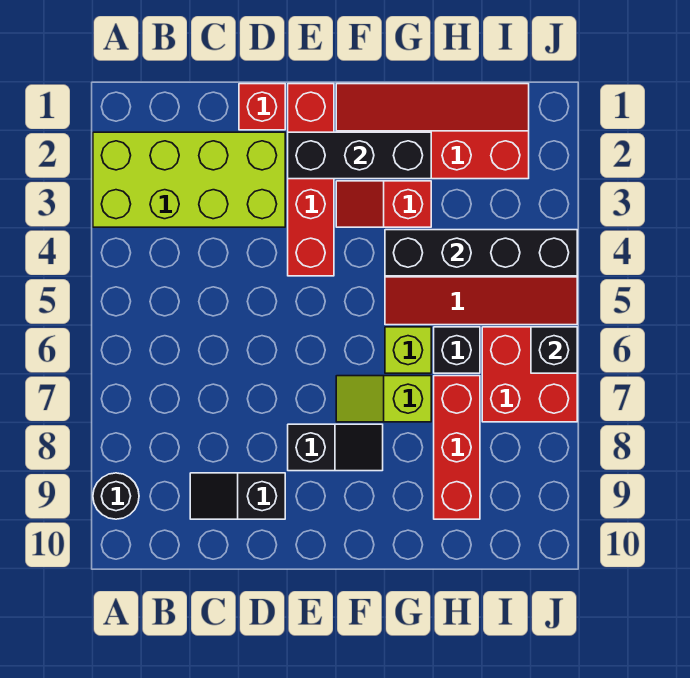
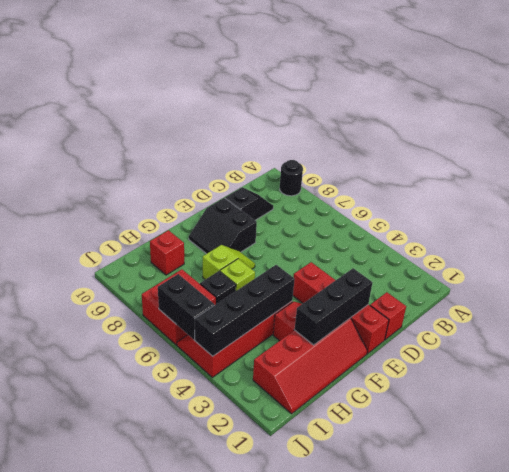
lime 2x4 brick [93,132,285,227] -> none
black 1x2 slope [288,424,383,471] -> black 2x2 slope [189,198,257,254]
red 1x3 brick [434,376,480,519] -> red 1x1 brick [150,230,184,275]
black 1x1 brick [531,327,577,373] -> black 1x2 brick [158,274,214,340]

